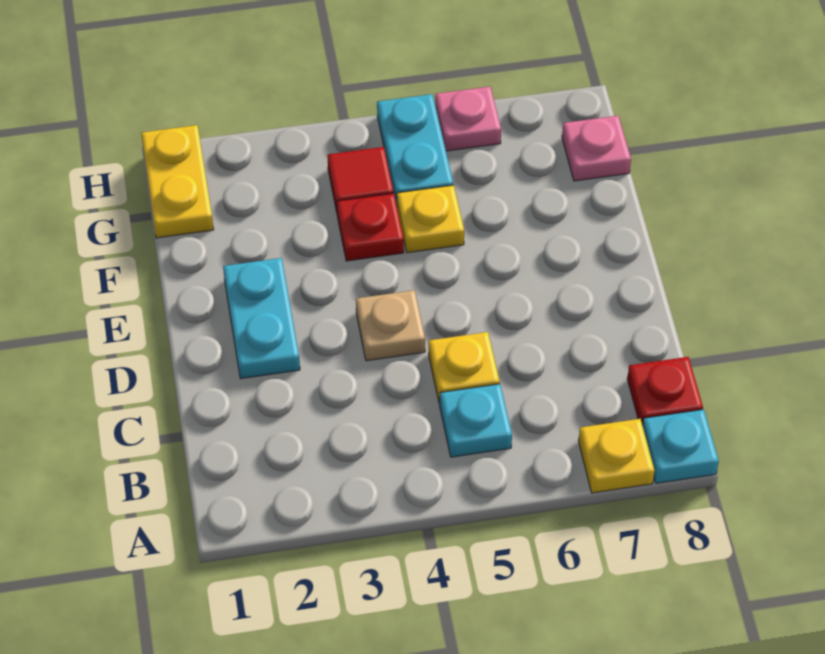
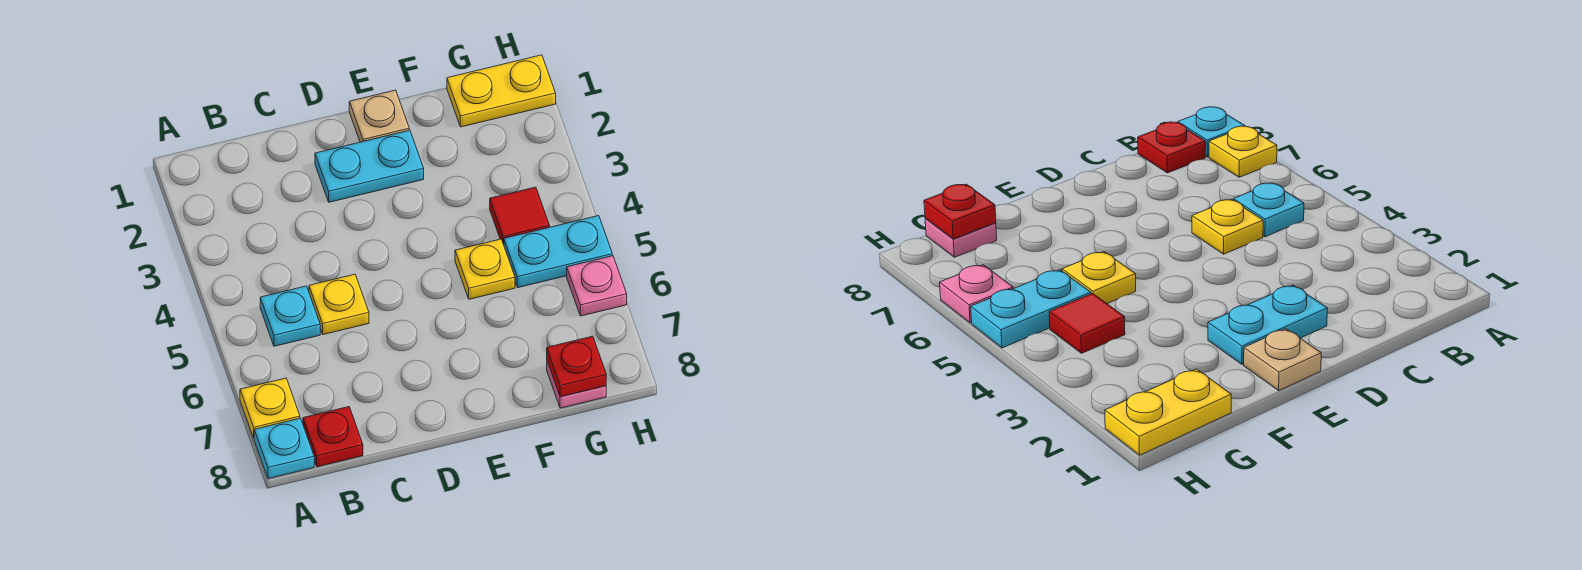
tan 1x1 plate [356,290,425,361] -> tan 1x1 plate moved to [349,90,409,142]
red 1x1 plate [337,193,404,261] -> red 1x1 plate moved to [547,336,606,397]

